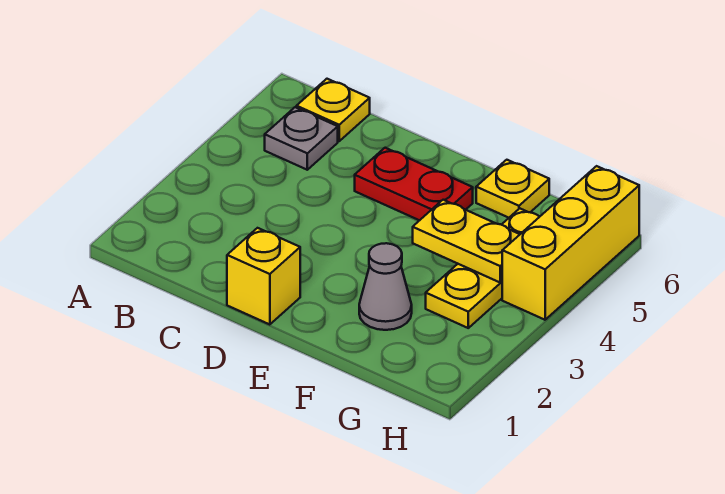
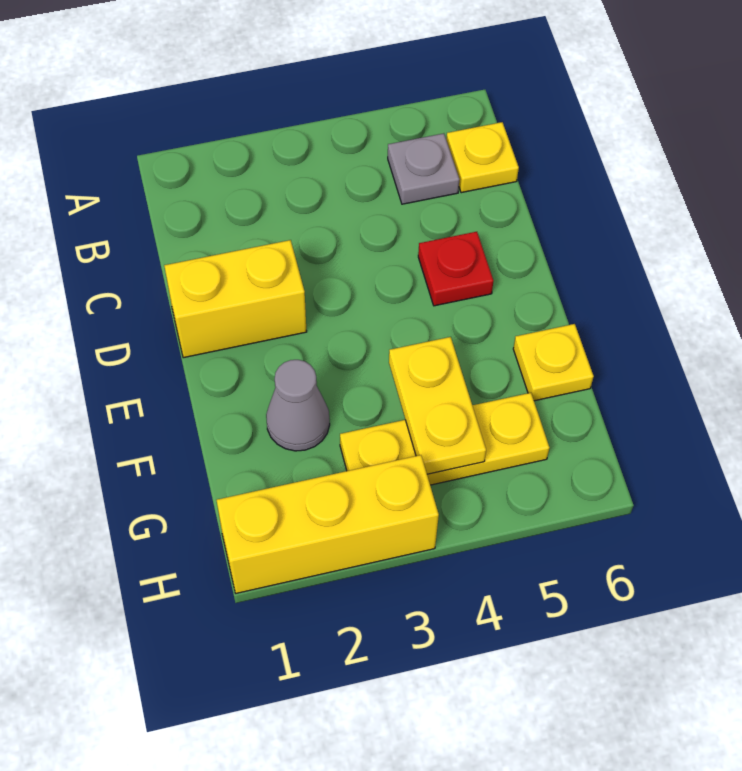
yellow 1x1 brick [227,228,300,325] -> yellow 1x2 brick [164,240,307,358]
red 1x2 plate [355,148,473,220] -> red 1x1 plate [418,232,493,306]
yellow 1x3 brick [502,166,639,320] -> yellow 1x3 brick moved to [217,455,439,593]

